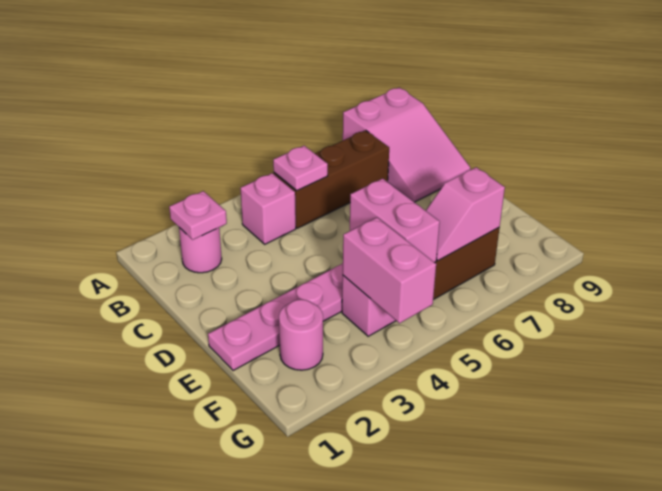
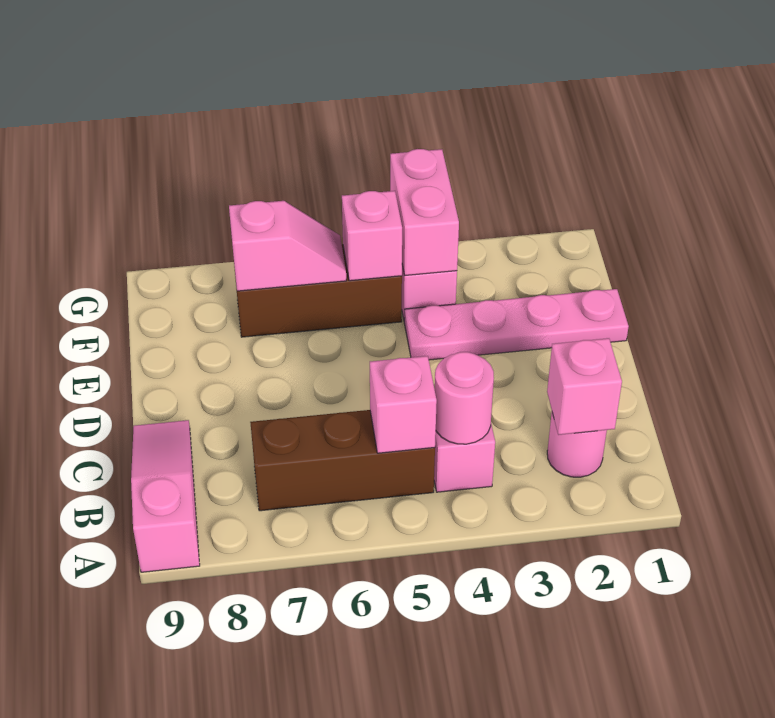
pink 2x3 slope [343,88,470,202] -> pink 1x3 slope [131,420,200,572]
pink 1x1 plate [169,191,227,240] -> pink 1x1 brick [547,338,622,435]
pink 1x1 plate [273,146,328,191] -> pink 1x1 brick [370,356,437,453]
pink 1x2 brick [350,178,440,263] -> pink 1x1 brick [342,191,402,281]
pink 1x1 round brick [279,299,323,370] -> pink 1x1 round brick moved to [435,352,494,444]

